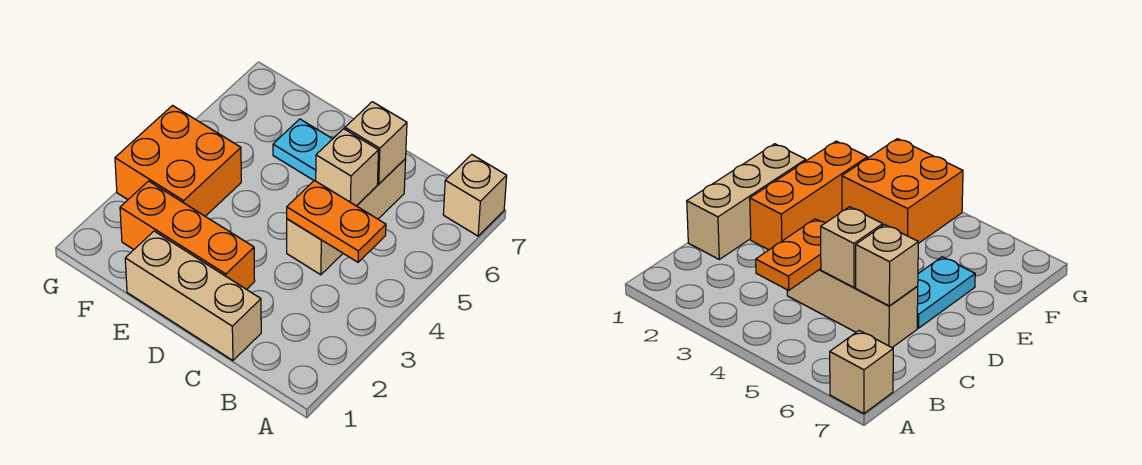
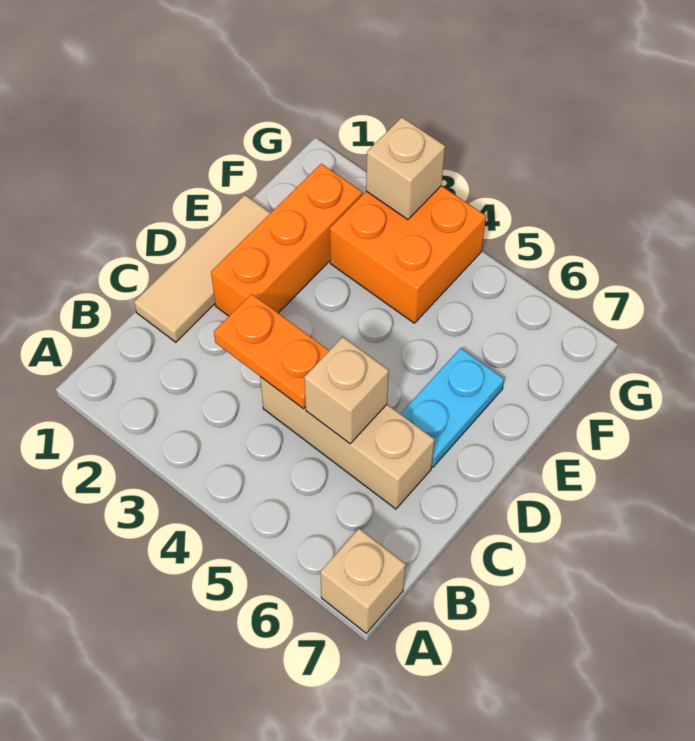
orange 1x2 plate [287,181,386,262] -> orange 1x2 plate turned to [214,294,329,409]
tan 1x3 brick [125,231,261,360] -> tan 1x3 tile [134,195,270,342]
tan 1x1 brick [345,102,407,184] -> tan 1x1 brick moved to [366,117,445,220]

